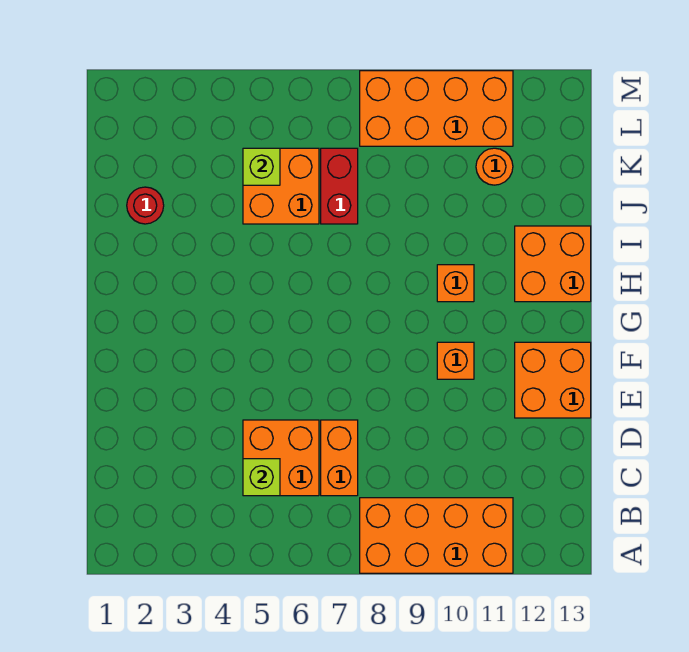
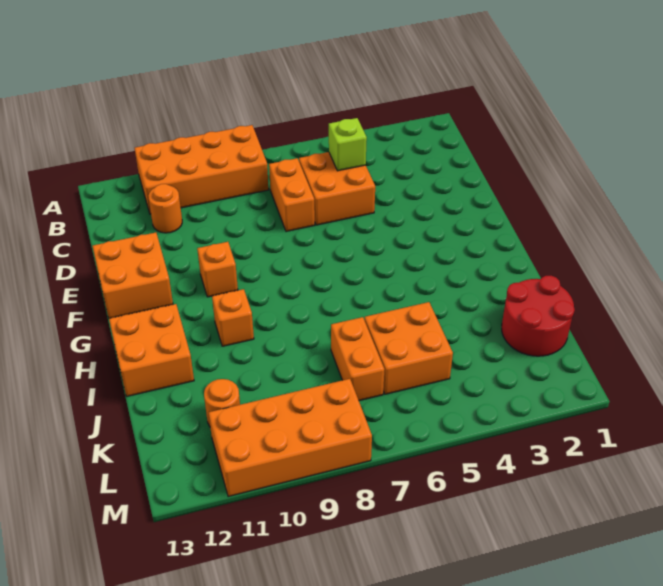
none -> orange 1x1 round brick [148,184,182,233]
red 1x1 round brick [127,187,164,224] -> red 2x2 round brick [502,276,575,356]
red 1x2 brick [321,148,358,224] -> orange 1x2 brick [331,317,384,401]
lime 1x1 brick [243,148,280,185] -> none

